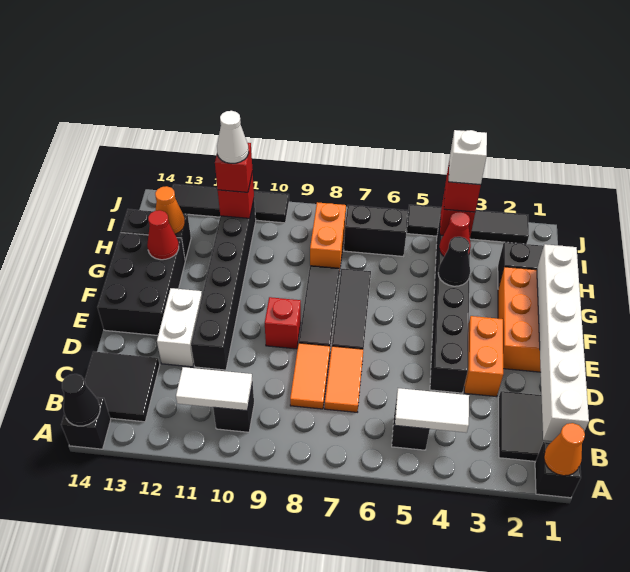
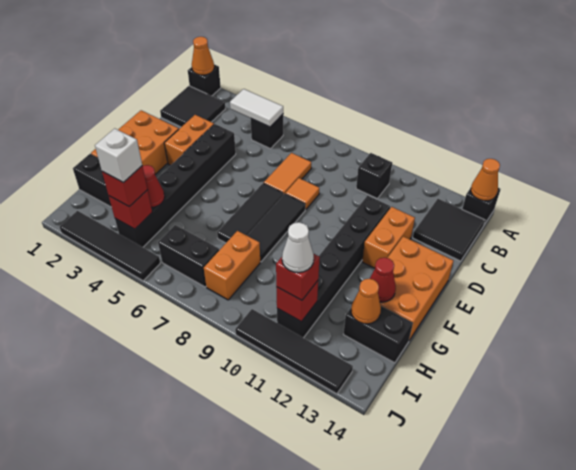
black 1x1 cone [62,374,100,426] -> orange 1x1 cone [471,159,500,201]
white 1x6 brick [537,244,589,441] -> none
white 1x2 tile [176,367,252,411] -> none
orange 1x2 tile [290,343,330,409] -> orange 1x1 tile [285,178,319,210]
white 1x2 brick [157,288,202,367] -> orange 1x2 brick [362,207,415,268]
red 1x1 brick [265,297,301,349] -> none
black 2x3 brick [97,233,185,336] -> orange 2x3 brick [380,236,453,340]
black 1x1 cone [438,237,470,286] -> none

